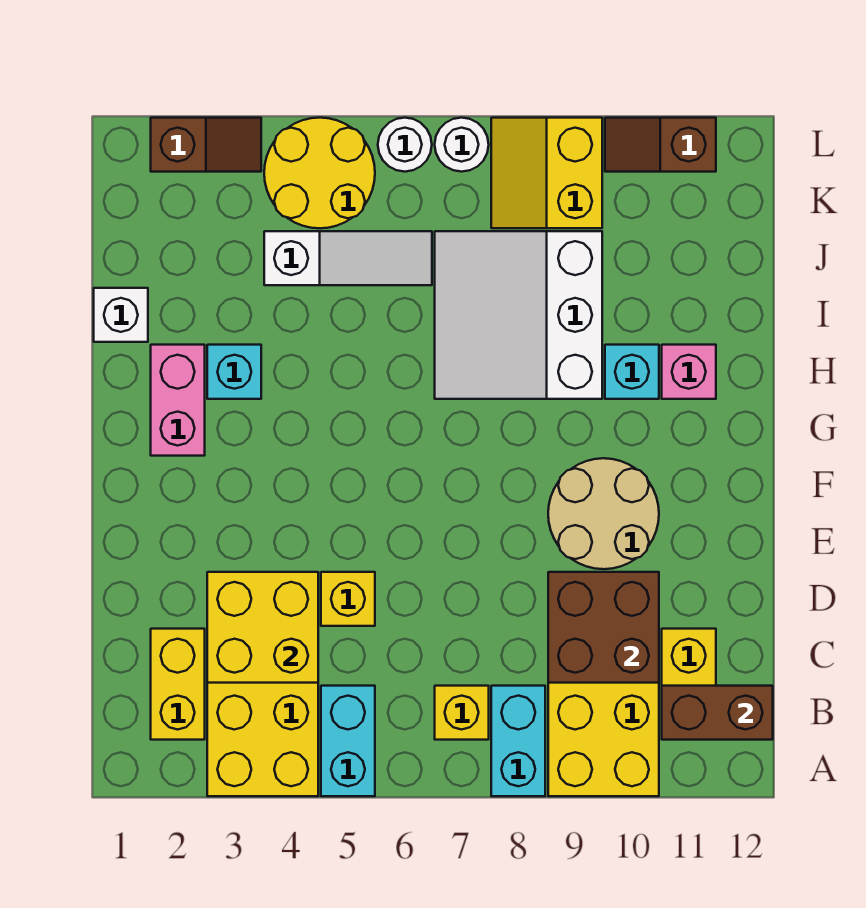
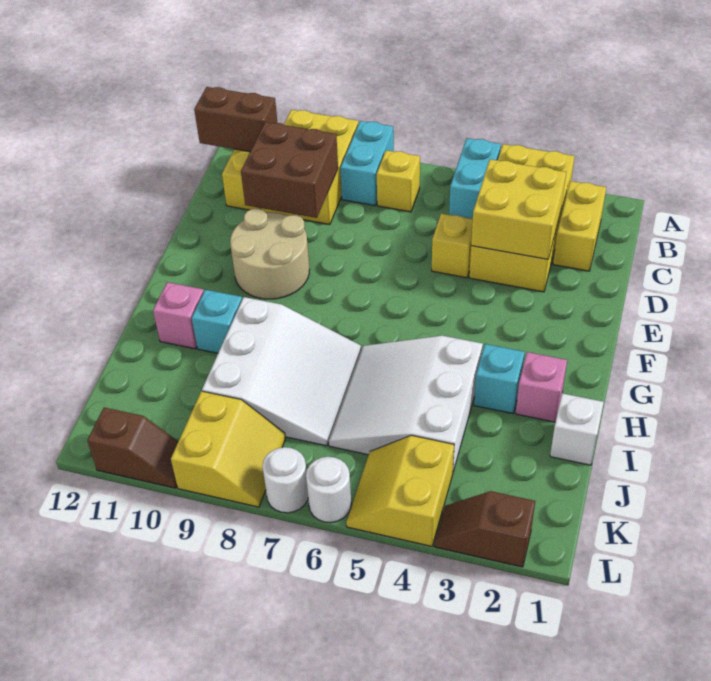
pink 1x2 brick [151,345,205,456] -> pink 1x1 brick [516,352,567,422]
white 1x3 slope [264,231,432,285] -> white 3x3 slope [329,336,483,471]
yellow 2x2 round brick [264,118,375,228] -> yellow 2x2 slope [346,435,454,546]

